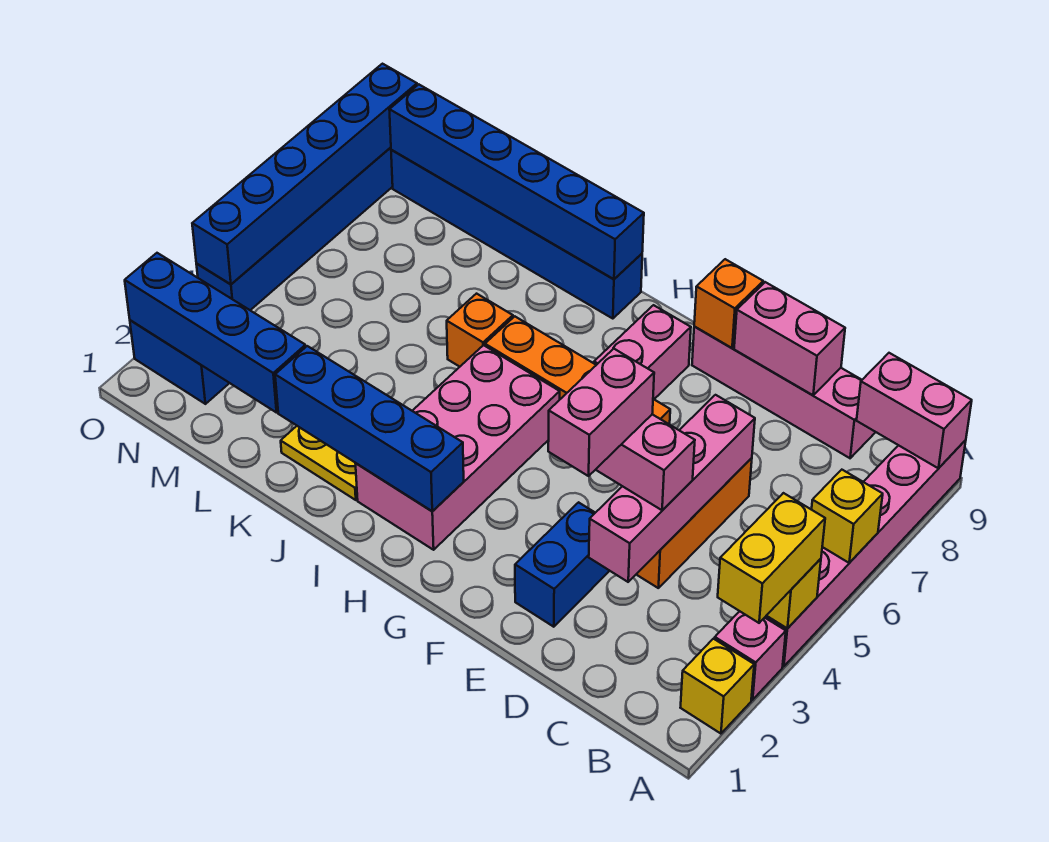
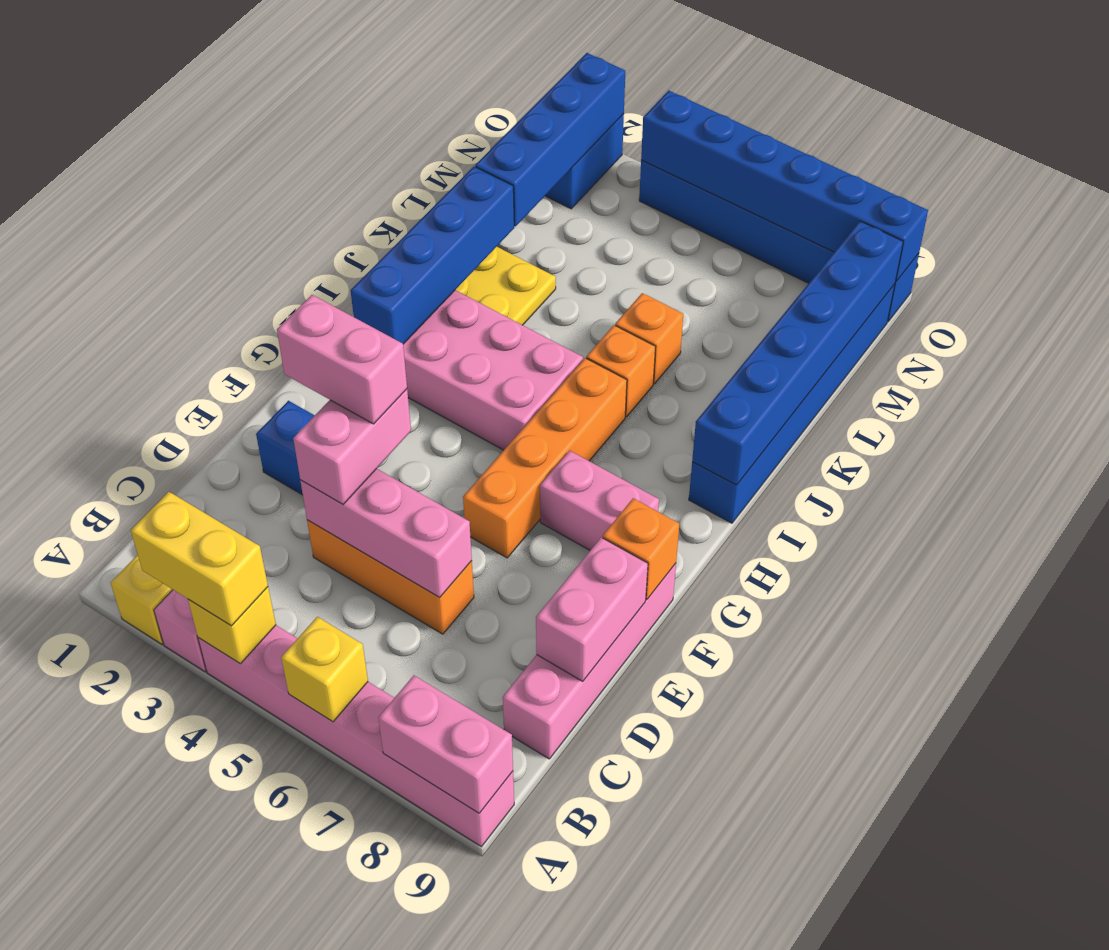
pink 1x2 brick [857,353,972,468] -> pink 1x2 brick turned to [378,675,513,813]
pink 1x4 brick [589,395,755,582] -> pink 1x3 brick [300,469,472,597]
none -> orange 1x1 brick [615,293,683,384]

